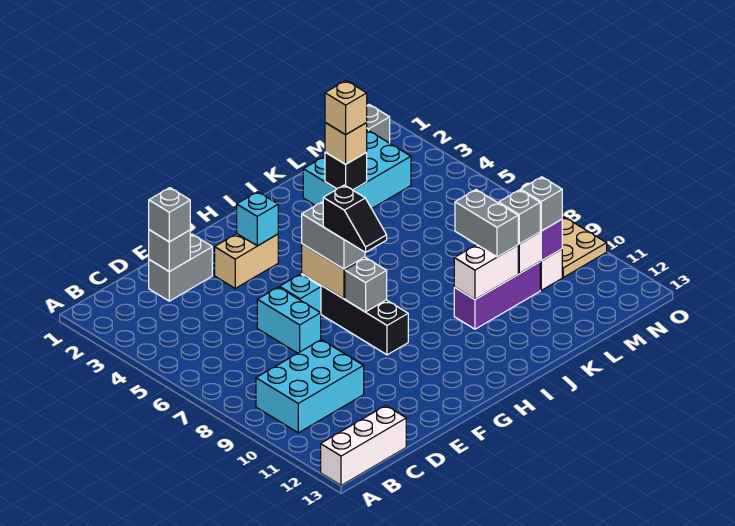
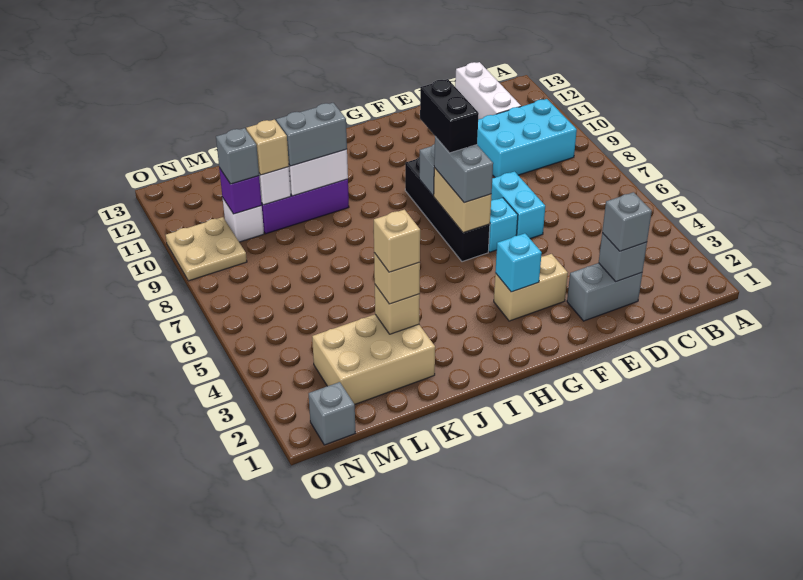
white 1x3 brick [321,406,406,485] -> white 1x3 brick turned to [455,62,521,120]
black 1x2 slope [323,185,387,252] -> black 1x2 brick [420,79,479,153]
cyan 2x3 brick [303,131,411,209] -> tan 2x3 brick [312,314,435,404]
black 1x1 brick [325,152,367,190] -> tan 1x1 brick [375,285,420,334]
grey 1x2 brick [455,190,518,257] -> grey 1x2 brick turned to [276,103,347,166]
grey 1x1 brick [499,190,540,244] -> tan 1x1 brick [246,120,289,175]

